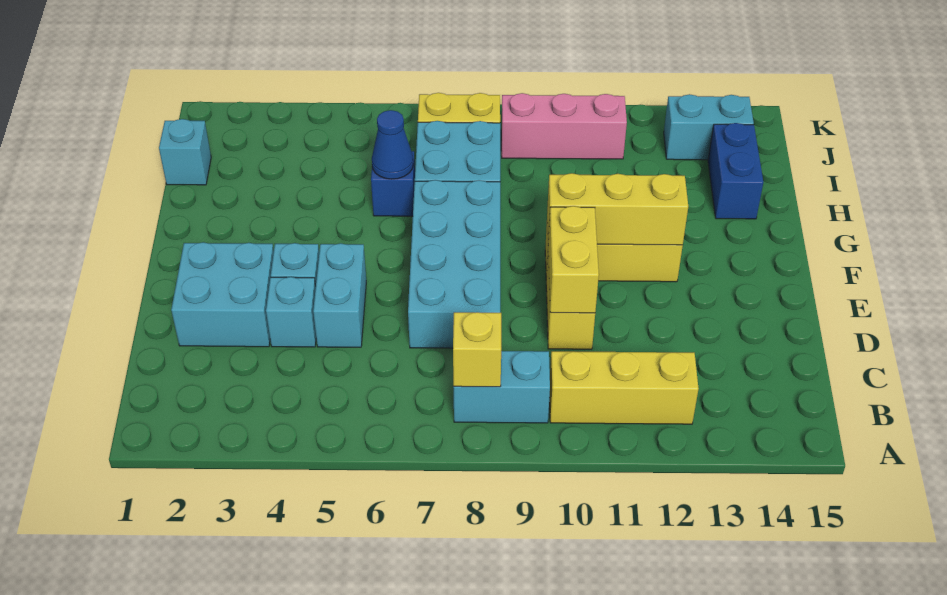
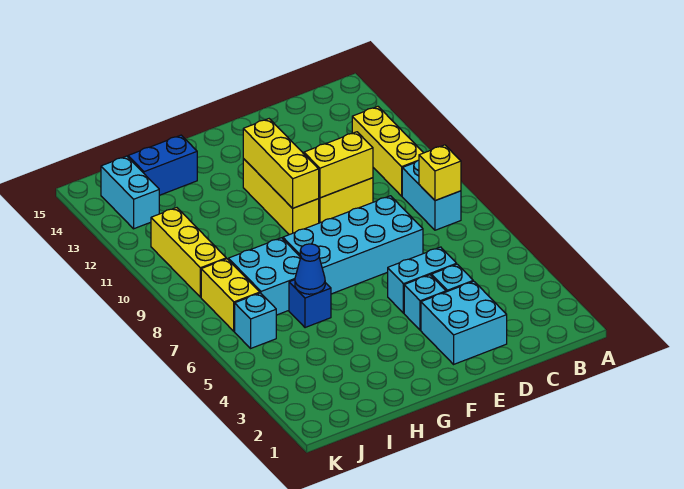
cyan 1x1 brick [159,119,211,185] -> cyan 1x1 brick moved to [235,293,276,348]
pink 1x3 brick [501,93,627,159] -> yellow 1x3 brick [151,208,226,297]

